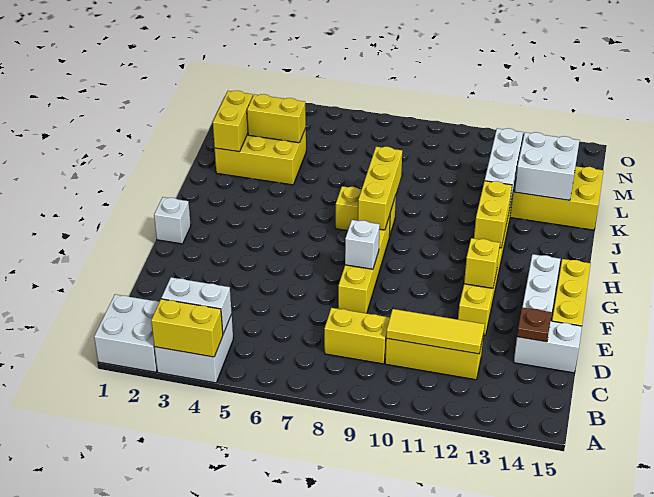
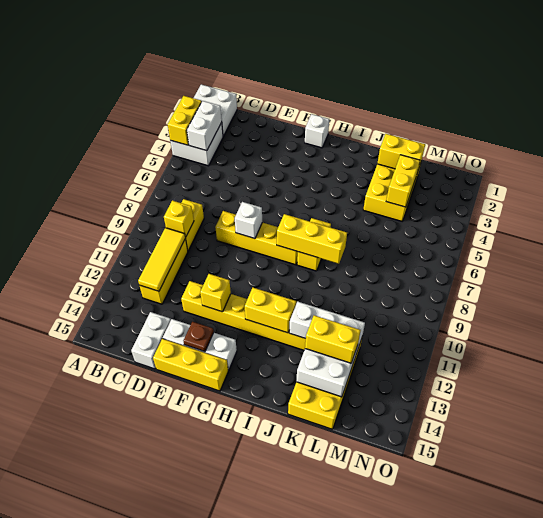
none -> yellow 1x1 brick [164,201,194,237]
brown 1x1 plate [517,307,552,342] -> brown 1x1 plate moved to [184,322,214,352]
none -> yellow 1x2 brick [305,315,361,363]

